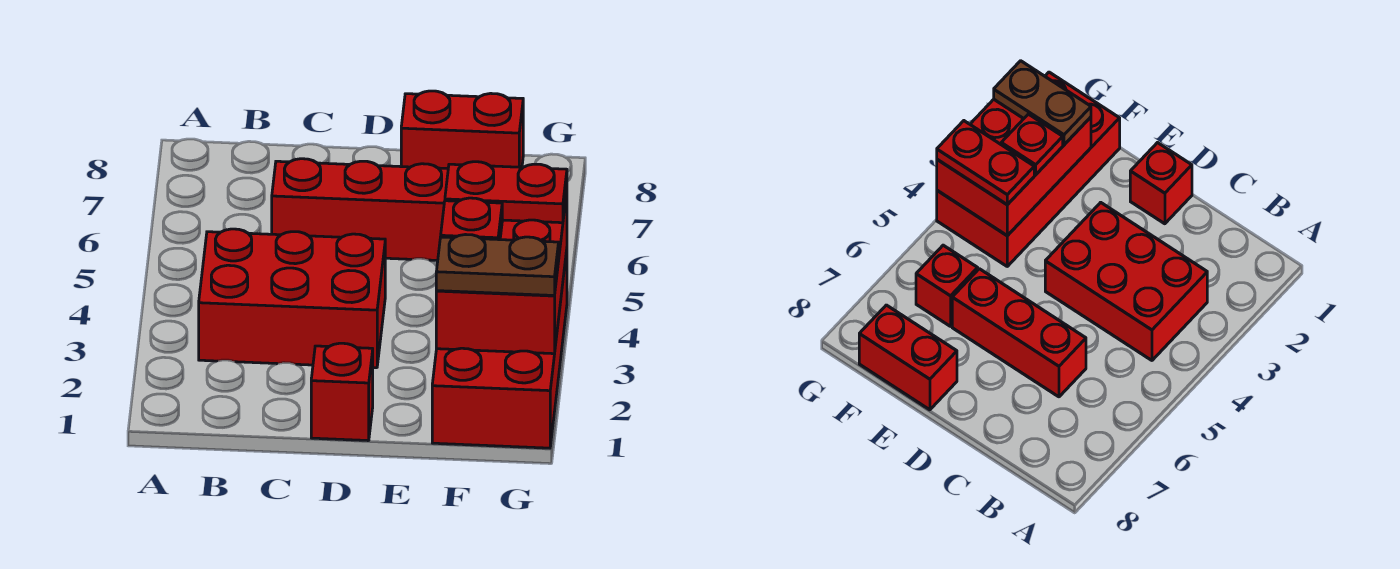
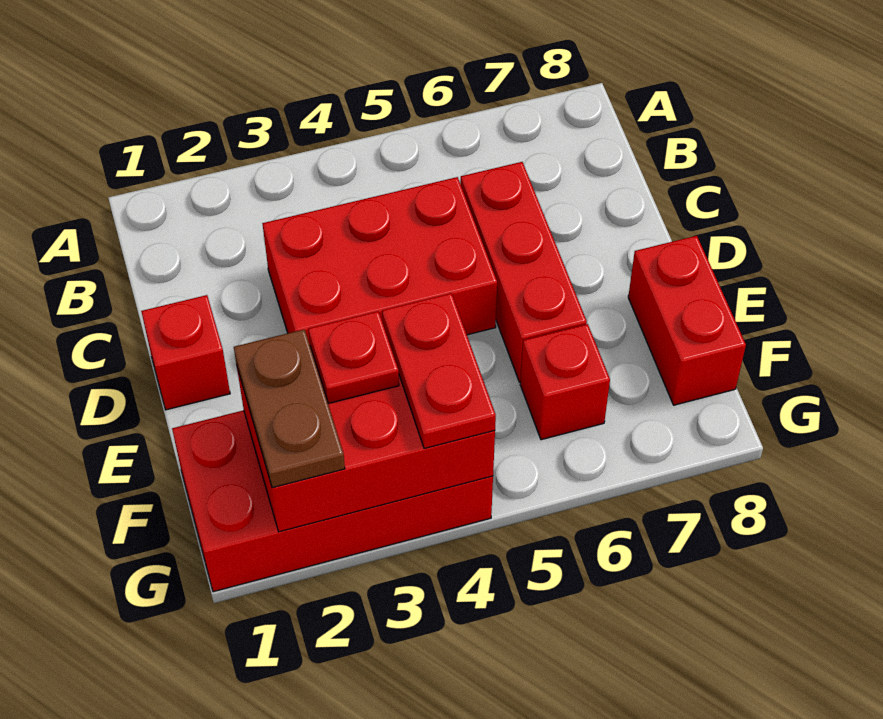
red 2x3 brick [199,229,385,368] -> red 2x3 brick turned to [262,177,497,345]

